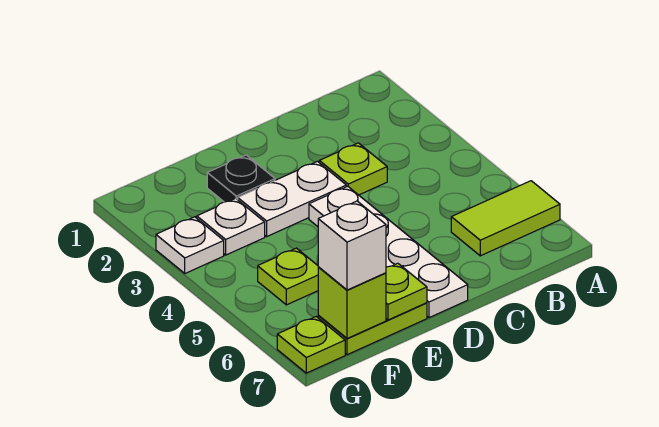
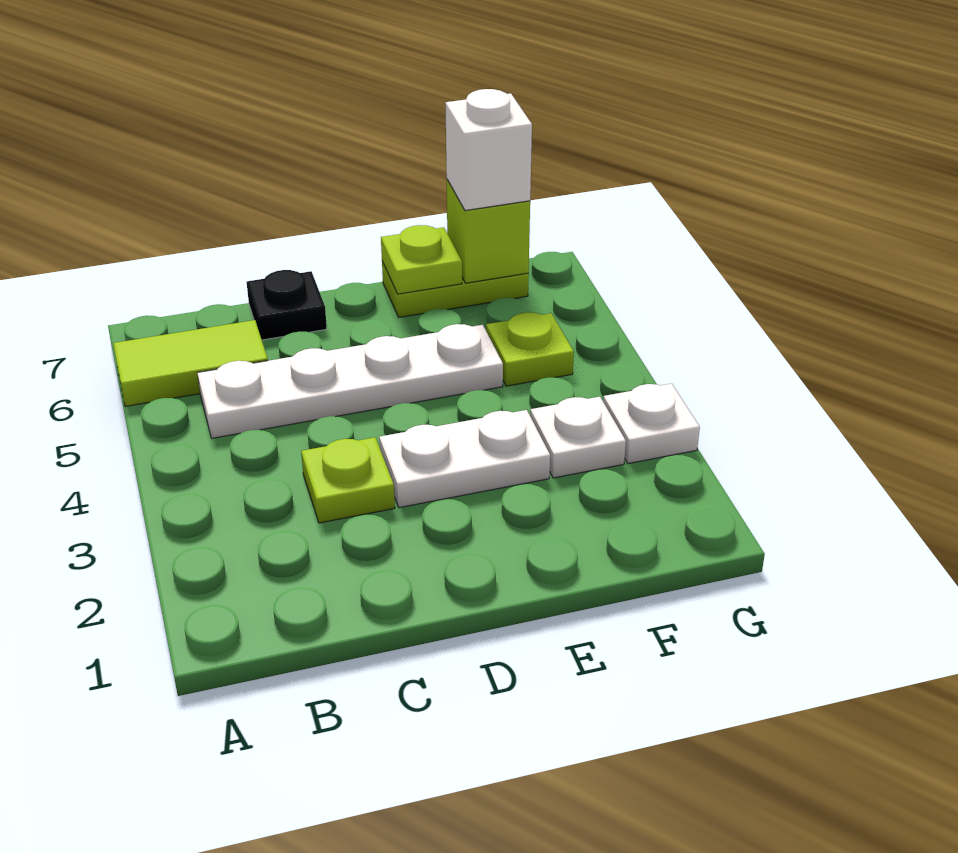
white 1x4 plate [309,186,468,318] -> white 1x4 plate turned to [197,324,503,438]
black 1x1 plate [207,155,275,202] -> black 1x1 plate moved to [247,270,327,340]
lime 1x1 plate [277,317,345,373] -> none

